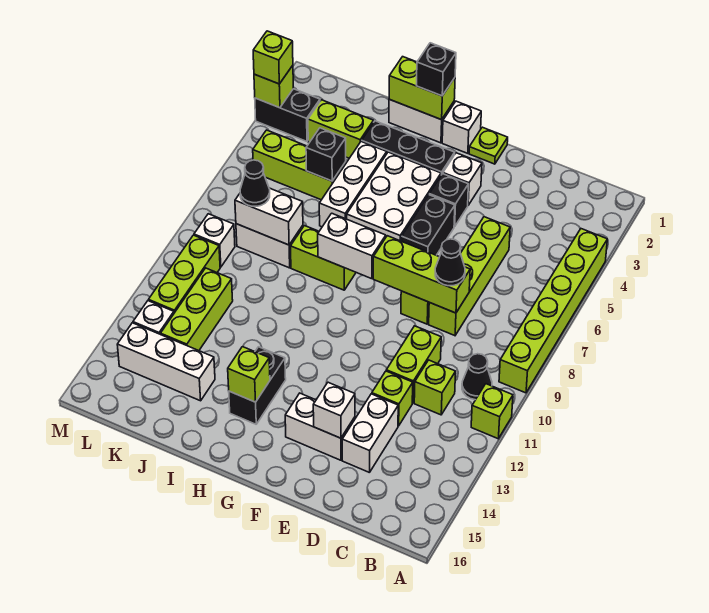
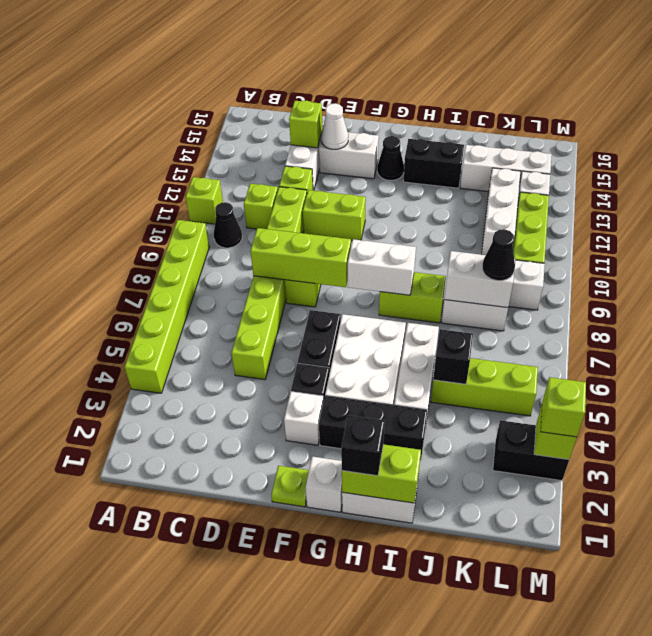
black 1x1 cone [435,239,465,286] -> black 1x1 cone moved to [377,136,404,180]
white 1x1 brick [313,382,355,438] -> white 1x1 cone [321,103,348,149]
black 1x2 brick [229,347,286,424] -> black 1x2 brick turned to [403,139,464,188]
lime 1x1 brick [228,347,270,402] -> lime 1x1 brick moved to [289,101,322,148]
lime 1x2 brick [308,100,373,158] -> lime 1x2 brick moved to [303,190,366,240]
lime 1x3 brick [161,268,233,351] -> white 1x3 brick [482,168,520,255]

